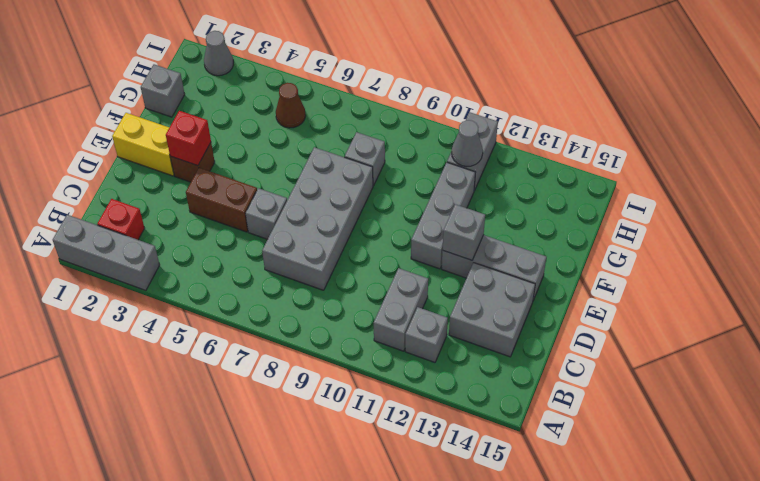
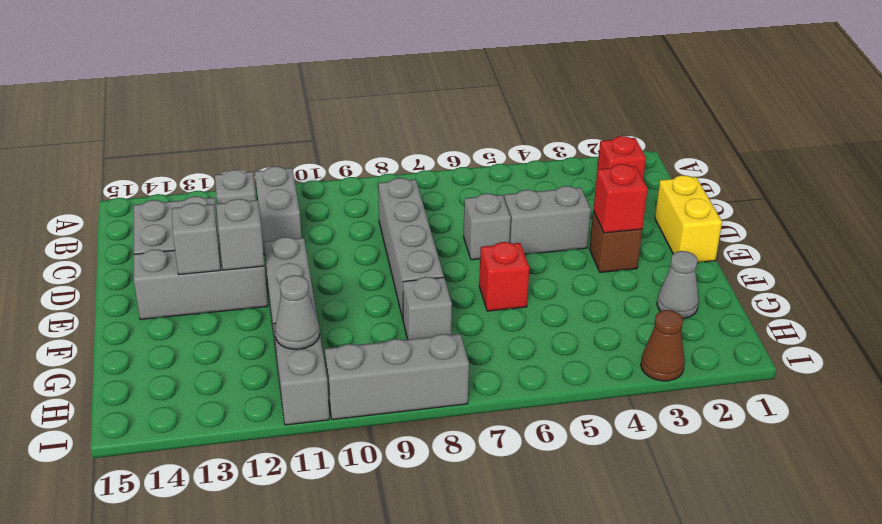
grey 1x3 brick [53,215,160,290] -> grey 1x3 brick moved to [325,334,469,420]
grey 2x4 brick [262,147,373,290] -> grey 1x4 brick [378,178,444,319]
brown 1x2 brick [186,168,257,232] -> grey 1x2 brick [504,186,591,254]
yellow 1x2 brick [112,113,174,176] -> yellow 1x2 brick turned to [655,175,722,263]
none -> red 1x1 brick [479,242,529,311]
grey 1x1 brick [141,64,185,117] -> grey 1x1 brick moved to [172,203,220,275]
brown 1x1 cone [276,83,305,128] -> brown 1x1 cone moved to [641,310,685,381]
grey 1x1 cone [204,31,233,76] -> grey 1x1 cone moved to [657,251,699,319]

